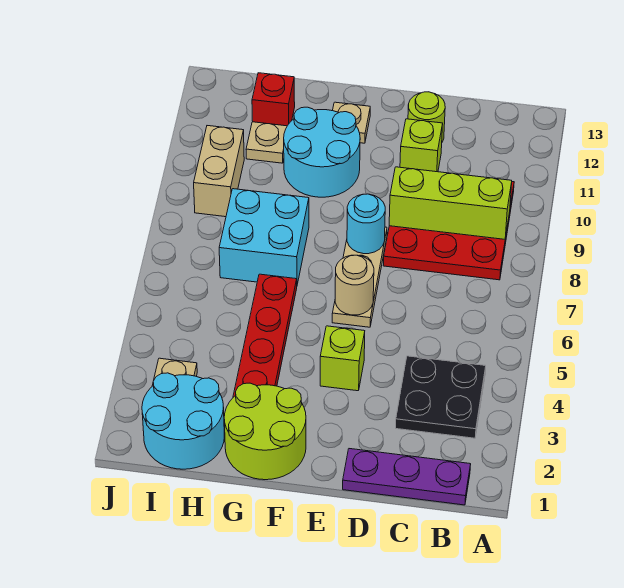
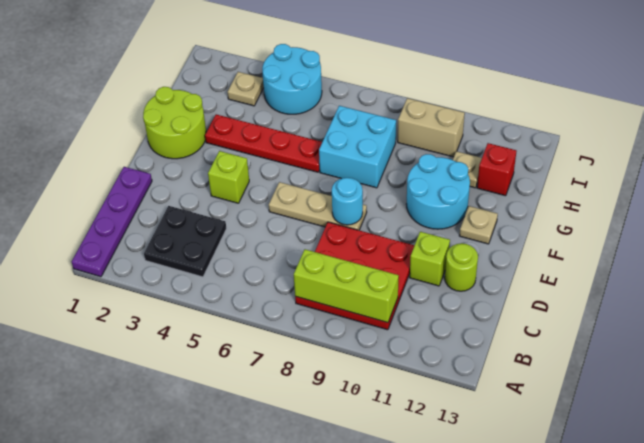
purple 1x3 plate [343,449,471,505] -> purple 1x4 plate [72,167,152,277]
lime 1x3 brick [389,167,512,239] -> lime 1x3 brick turned to [294,249,399,323]
tan 1x1 round brick [335,255,374,315] -> none
cyan 2x2 round brick [142,373,224,469] -> cyan 2x2 round brick moved to [262,44,322,114]

